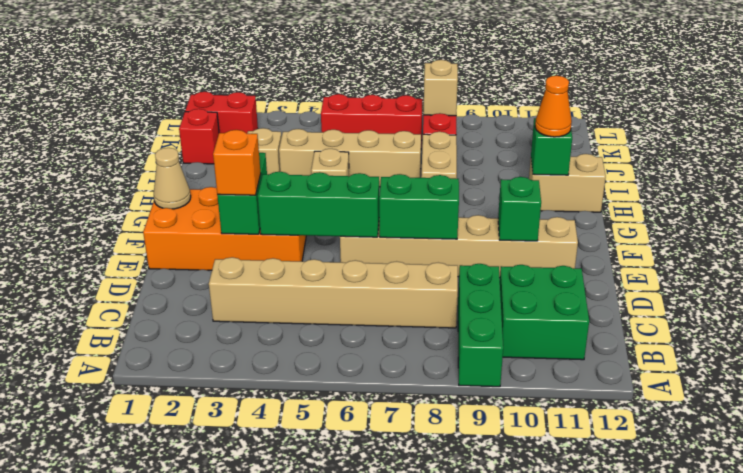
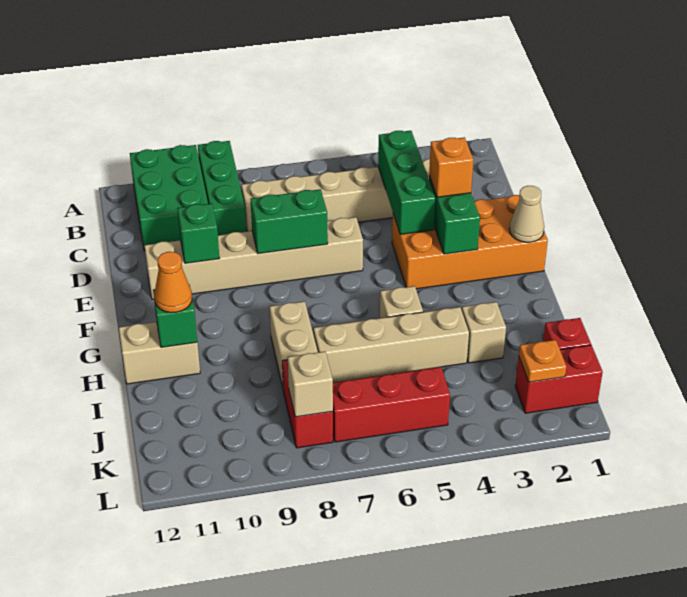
green 2x2 brick [500,265,589,360] -> green 2x3 brick [130,145,208,251]
green 1x3 brick [258,172,379,237] -> green 1x3 brick turned to [378,131,435,234]
none -> orange 1x1 plate [519,340,566,382]

